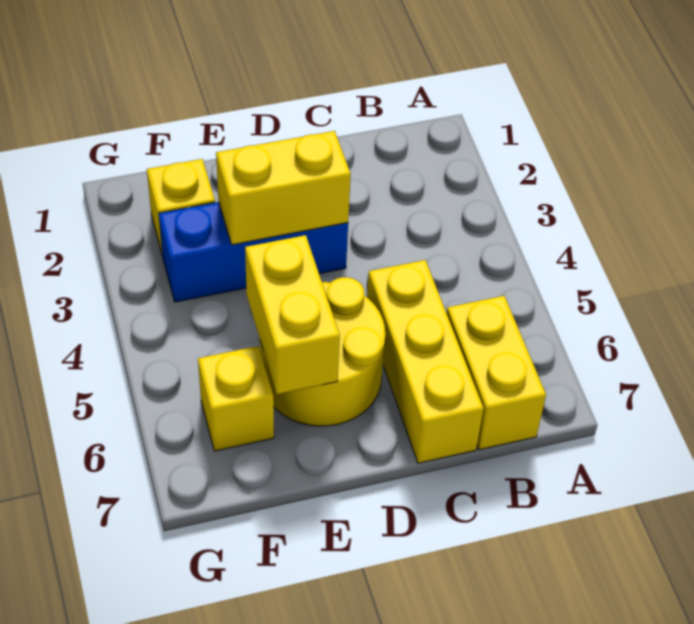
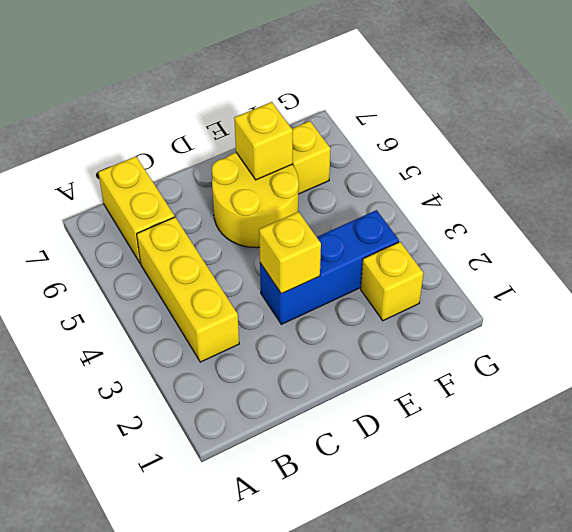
yellow 1x3 brick [367,260,483,463] -> yellow 1x3 brick moved to [137,217,239,362]
yellow 1x2 brick [216,131,351,245] -> yellow 1x1 brick [259,212,321,294]
yellow 1x2 brick [245,235,340,394] -> yellow 1x1 brick [234,102,293,180]

